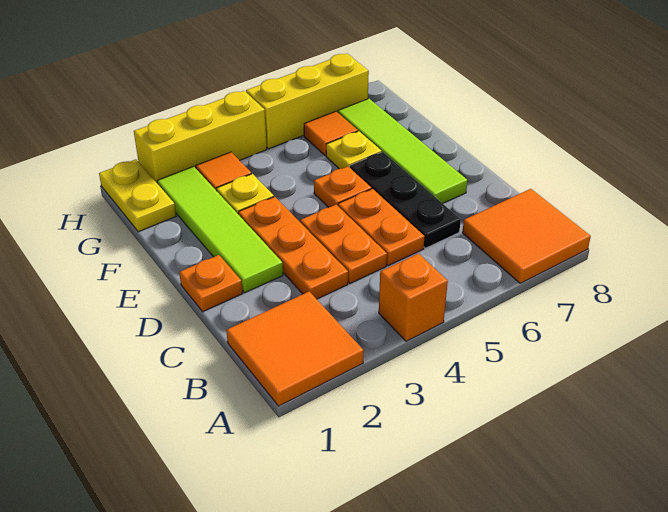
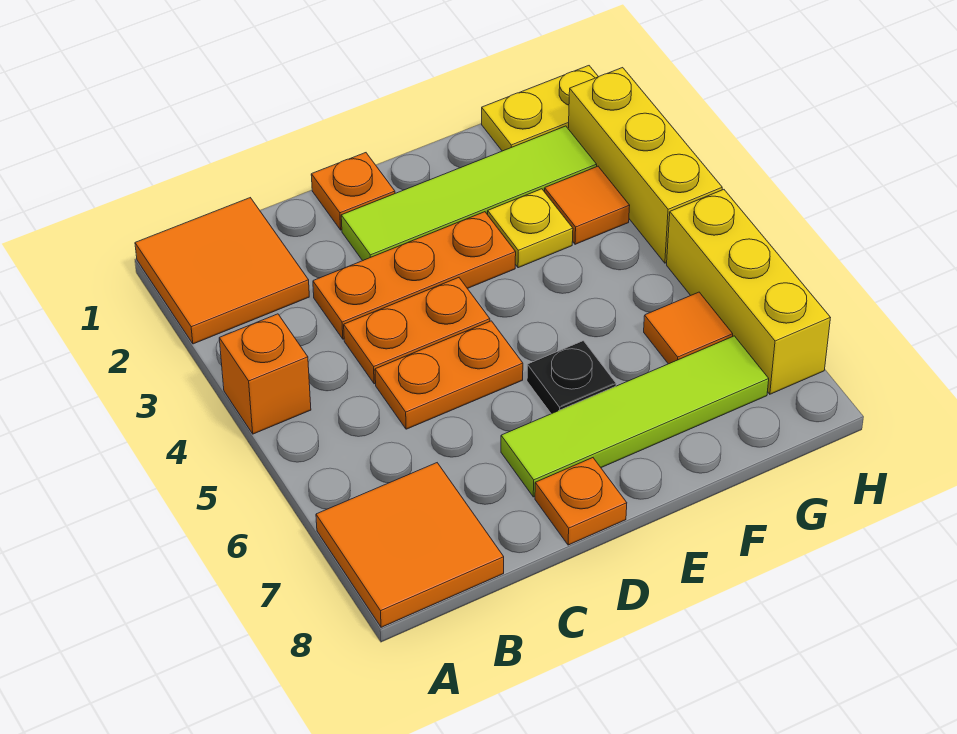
black 1x3 plate [350,152,461,248] -> black 1x1 plate [527,341,616,414]
orange 1x1 plate [314,166,371,208] -> orange 1x1 plate moved to [535,458,627,545]
yellow 1x1 plate [326,131,382,169] -> none

